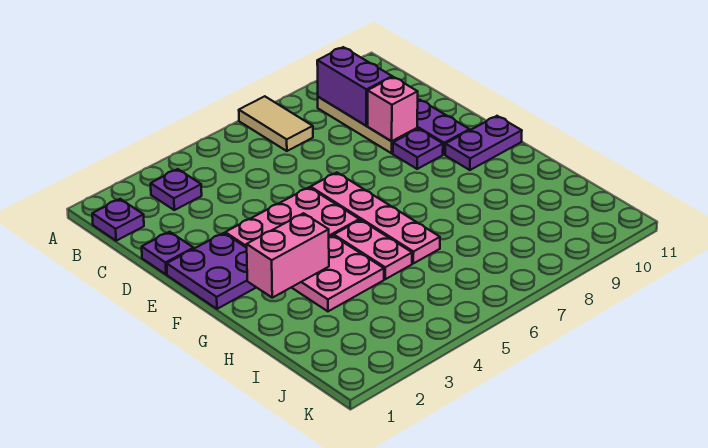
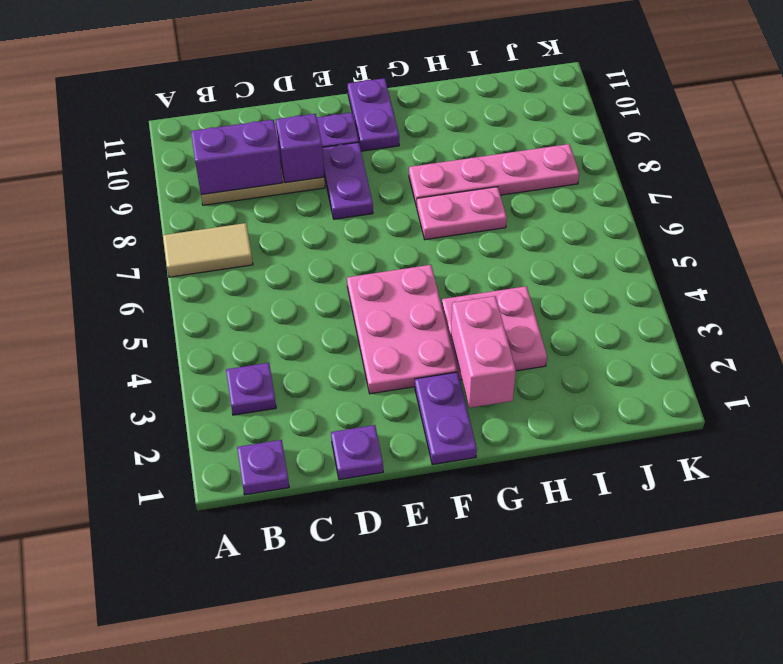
pink 1x1 brick [368,77,418,141] -> purple 1x1 brick [276,114,324,183]
purple 2x2 plate [167,233,256,309] -> purple 1x2 plate [415,372,477,465]
pink 1x4 plate [310,173,440,263] -> pink 1x4 plate moved to [409,144,579,207]
purple 1x1 plate [393,129,443,169] -> purple 1x2 plate [322,142,373,219]
pink 1x2 plate [334,220,412,279] -> pink 1x2 plate moved to [417,187,507,240]

